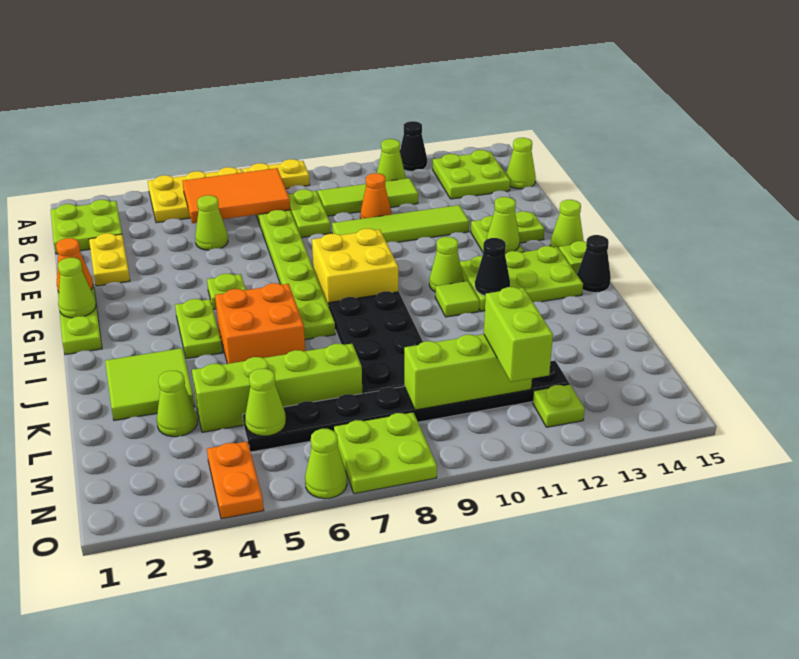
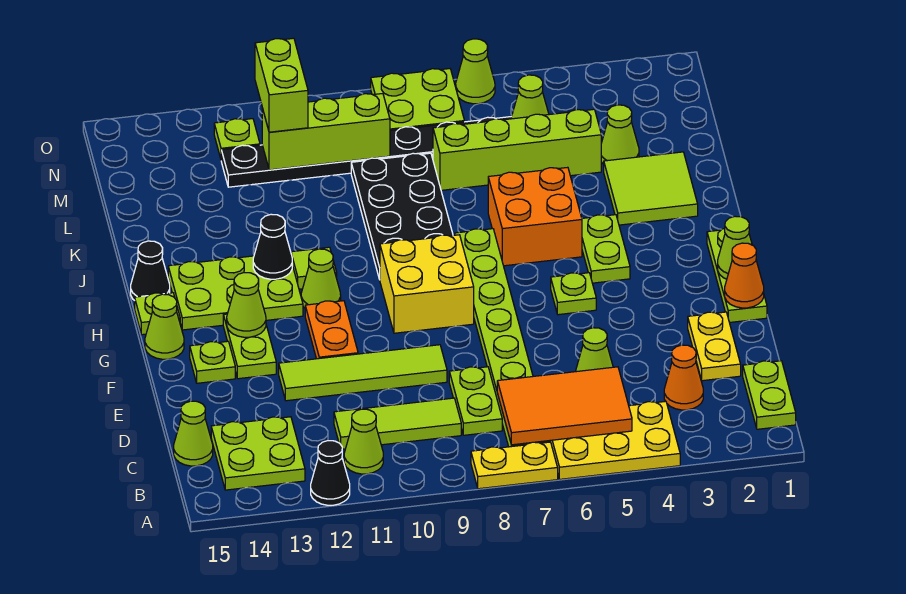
lime 2x2 plate [51,200,122,254] -> lime 1x2 plate [743,361,796,429]
orange 1x1 cone [360,173,392,219] -> orange 1x1 cone moved to [664,345,703,410]
orange 1x2 plate [207,441,264,519] -> orange 1x2 plate moved to [305,301,358,359]

